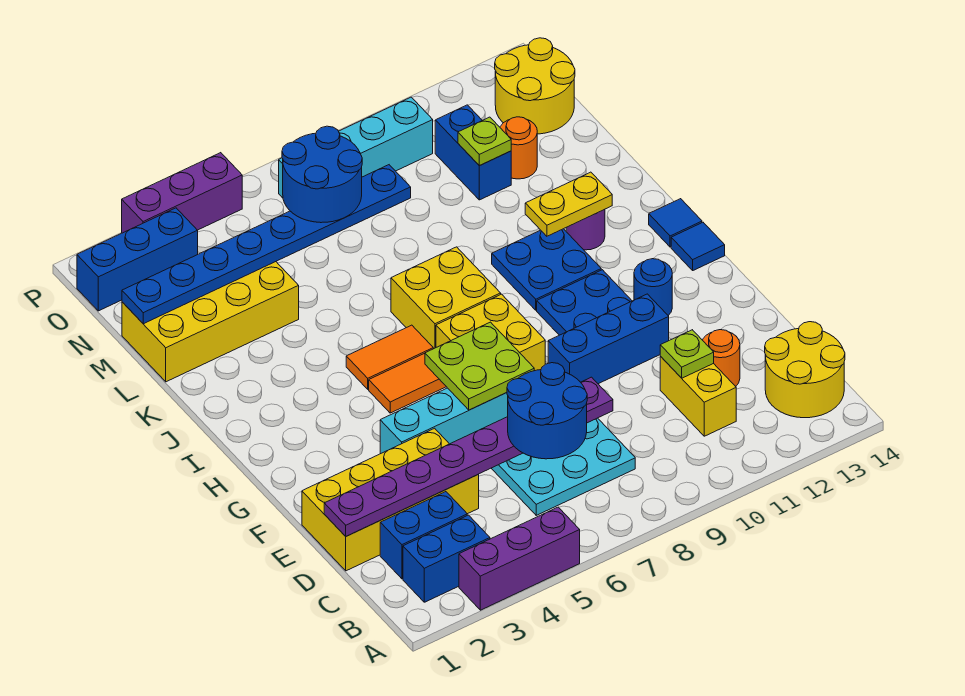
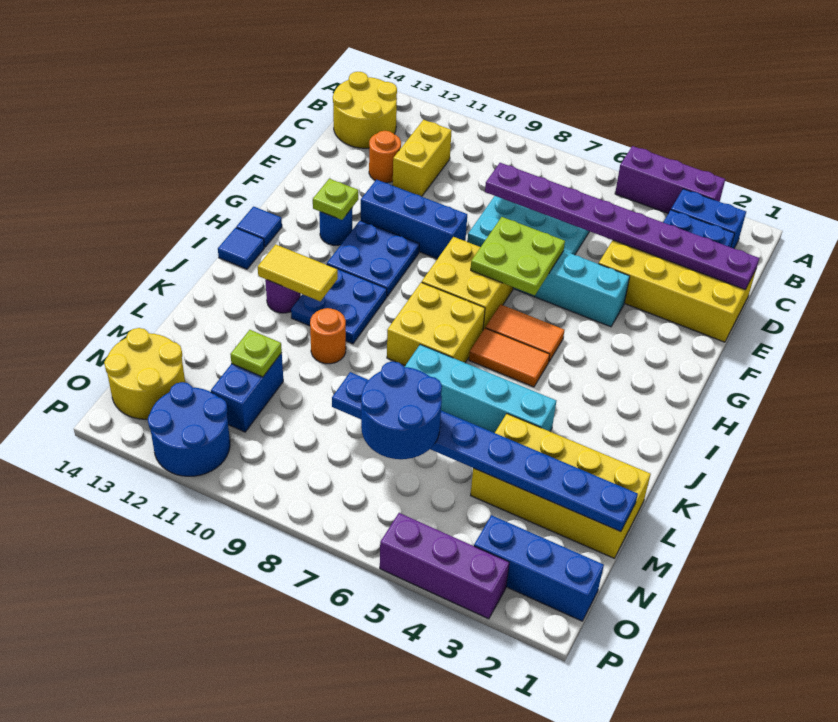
blue 2x2 round brick [507,363,587,459] -> blue 2x2 round brick moved to [148,382,230,476]
lime 1x1 plate [660,330,714,378] -> lime 1x1 plate moved to [313,179,358,220]
yellow 1x2 plate [525,172,612,236] -> yellow 1x2 tile [258,244,338,301]
orange 1x1 round brick [500,117,537,179] -> orange 1x1 round brick moved to [310,308,346,364]
cyan 1x4 brick [279,97,433,198] -> cyan 1x4 brick moved to [405,345,556,433]

